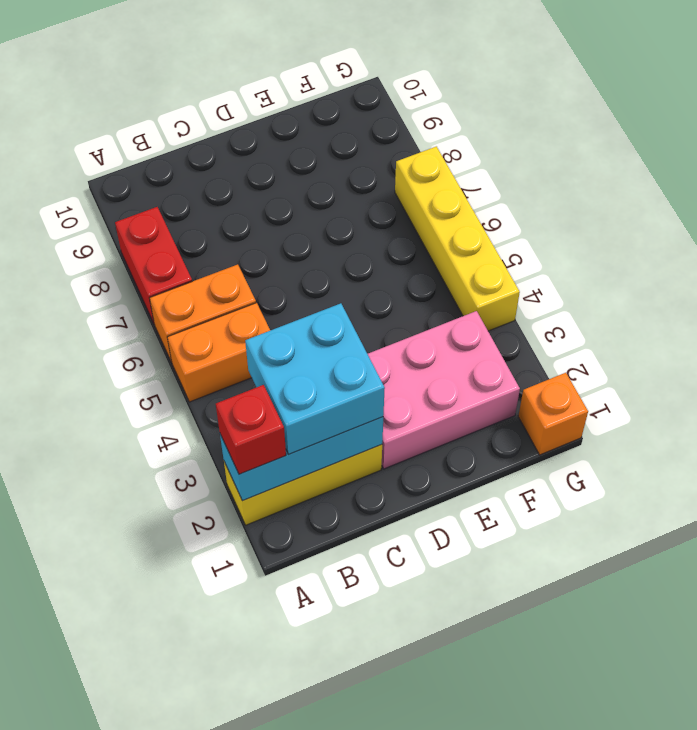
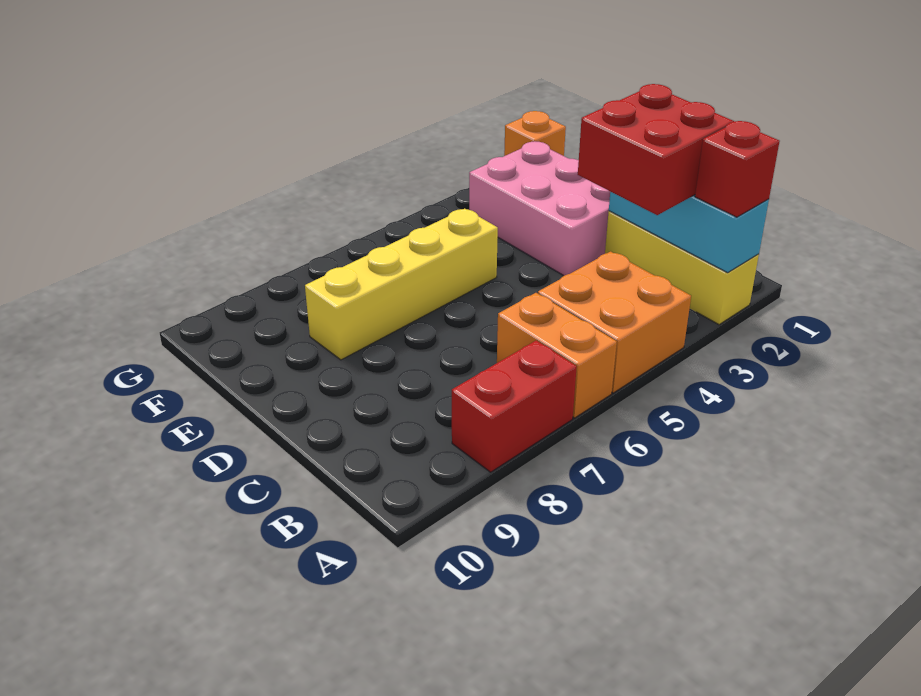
orange 1x2 brick [167,303,270,402] -> orange 2x2 brick [538,251,691,393]
cyan 2x2 brick [245,303,385,454] -> red 2x2 brick [578,84,734,215]
yellow 1x4 brick [395,146,520,331] -> yellow 1x4 brick moved to [305,209,498,360]

